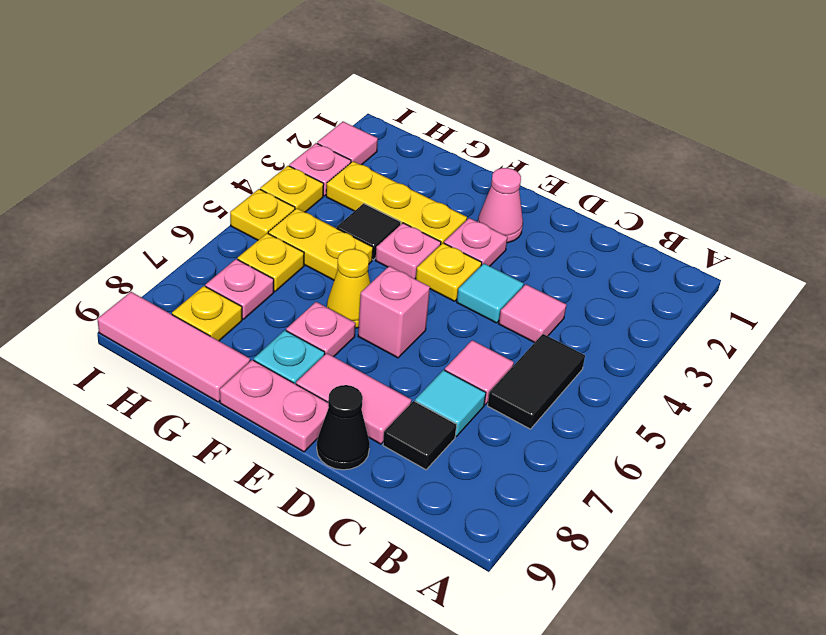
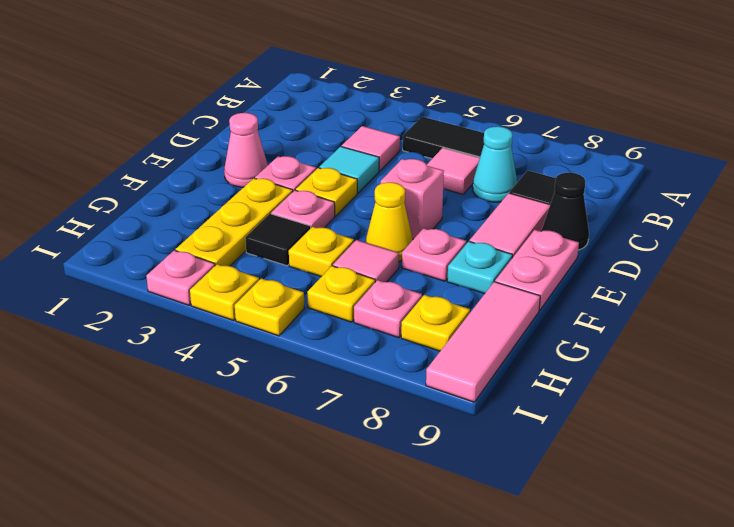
cyan 1x1 tile [415,370,486,436] -> cyan 1x1 cone [473,126,517,202]
yellow 1x2 plate [268,208,373,280] -> yellow 1x1 plate [289,227,354,277]
pink 1x1 tile [317,122,378,165] -> pink 1x1 tile moved to [333,240,399,282]

